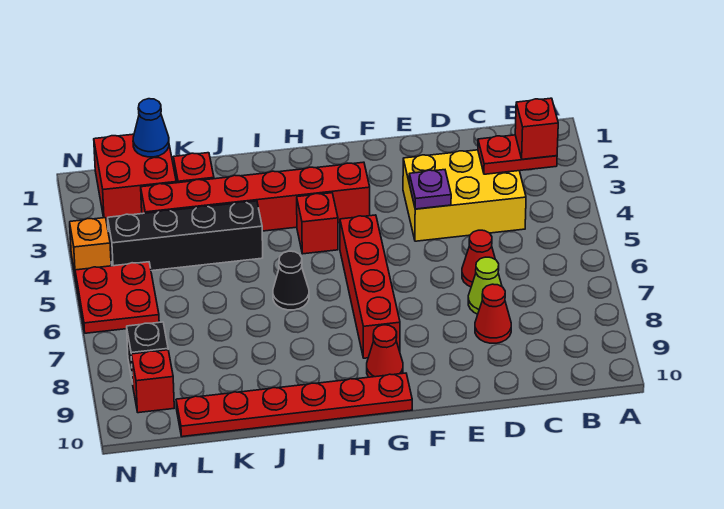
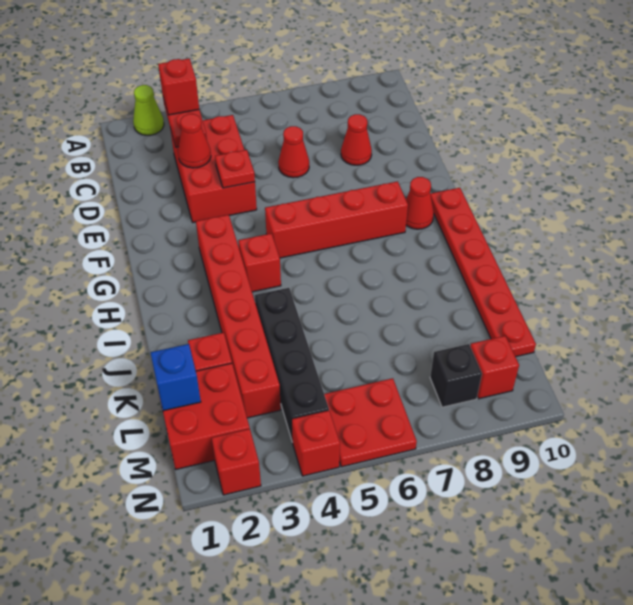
yellow 2x3 brick [403,150,526,241] -> red 2x3 brick [170,115,257,223]
none -> red 1x1 cone [178,114,211,168]
lime 1x1 cone [468,257,502,314] -> lime 1x1 cone moved to [133,85,164,135]
purple 1x1 plate [409,170,451,209] -> red 1x1 plate [215,150,255,188]
black 1x1 cone [273,251,309,310] -> none
blue 1x1 cone [133,99,169,157] -> blue 1x1 brick [150,344,201,411]
none -> red 1x1 brick [212,429,261,495]
orange 1x1 brick [70,218,111,278] -> red 1x1 brick [292,411,340,476]

